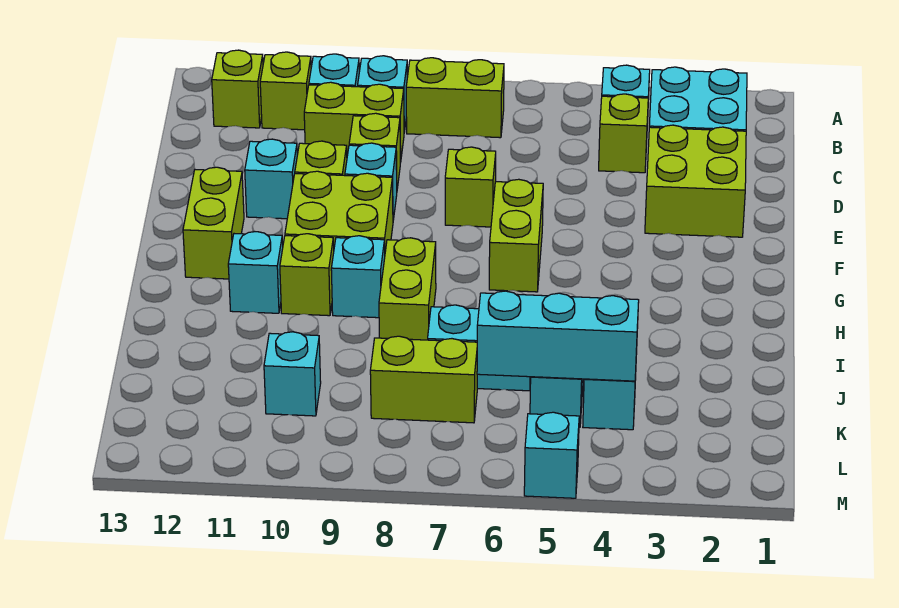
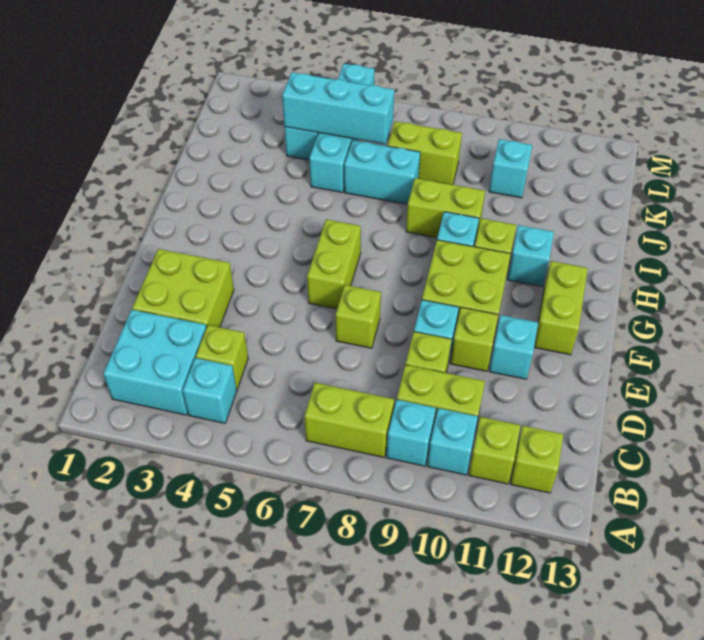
lime 1x2 brick [379,238,436,340] -> lime 1x2 brick turned to [406,178,485,238]

